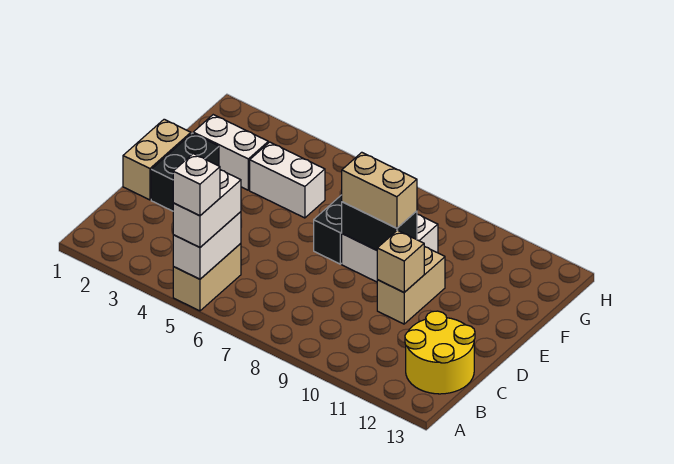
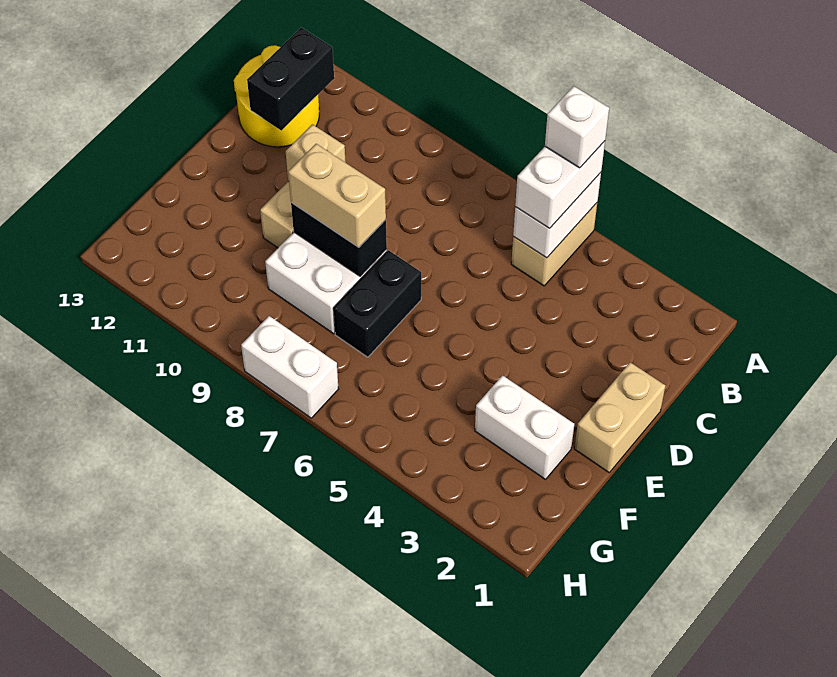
black 1x2 brick [151,133,219,211] -> black 1x2 brick moved to [247,28,334,130]
white 1x2 brick [250,142,325,218] -> white 1x2 brick moved to [241,316,338,418]

